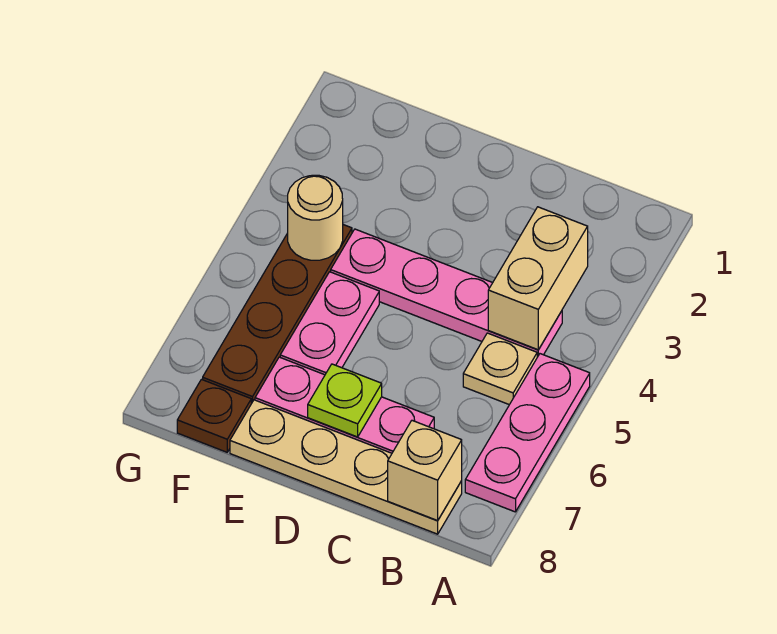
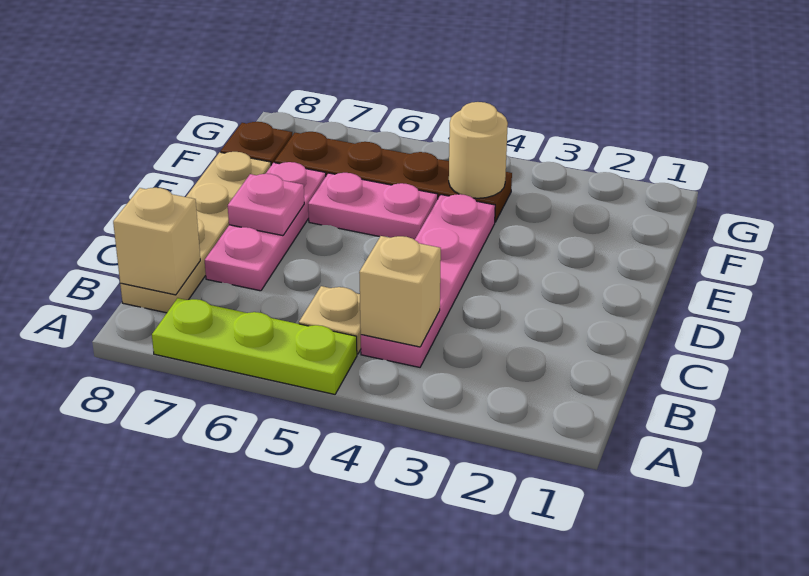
pink 1x3 plate [465,354,590,512] -> lime 1x3 plate [152,298,357,394]
tan 1x2 brick [488,207,588,350] -> tan 1x1 brick [359,236,441,347]
lime 1x1 plate [308,364,382,437] -> pink 1x1 plate [228,174,304,236]

